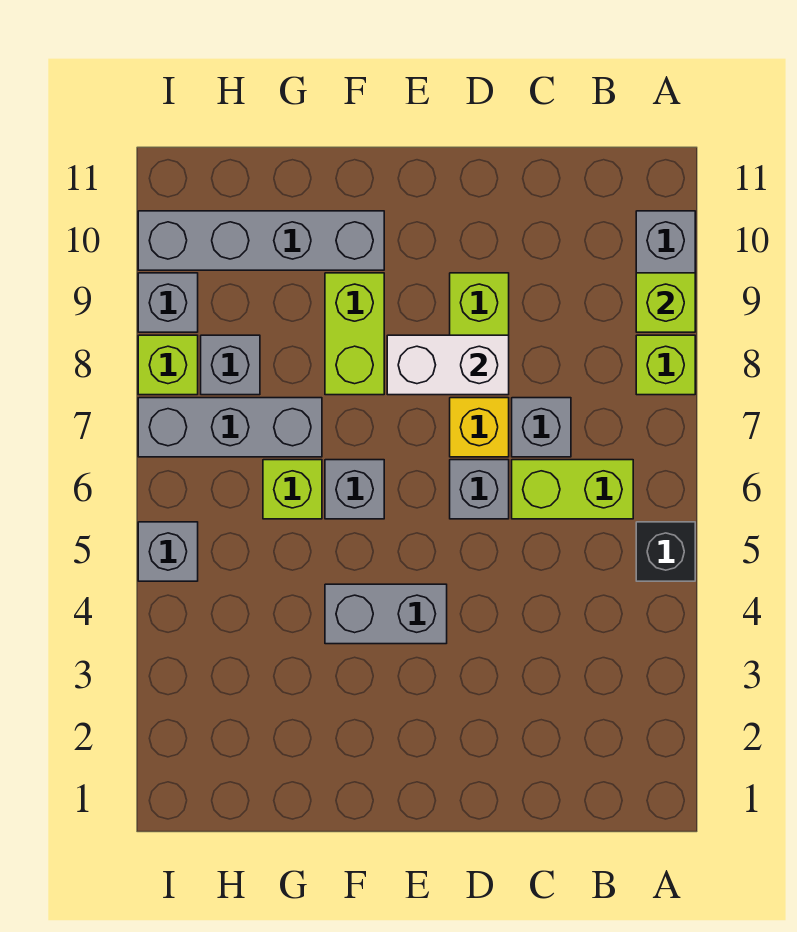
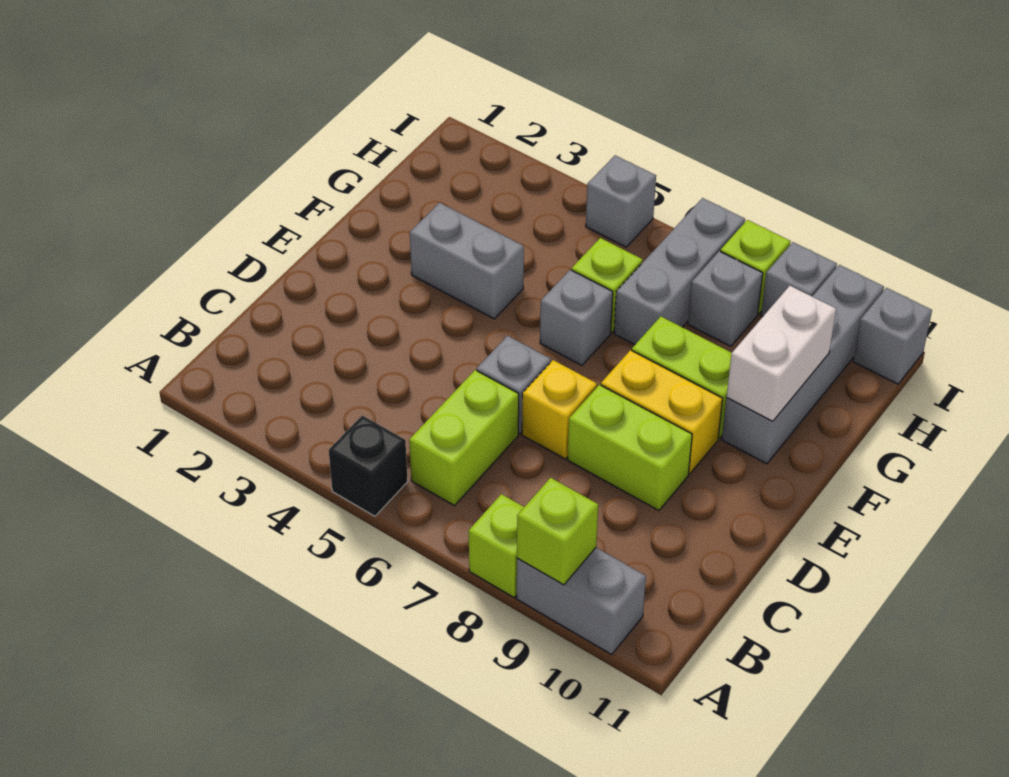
grey 1x1 brick [512,398,571,457] -> grey 1x1 brick moved to [853,288,932,384]
white 1x2 brick [387,335,509,395] -> white 1x2 brick moved to [727,286,836,421]
grey 1x2 brick [325,584,447,644] -> grey 1x2 brick turned to [410,203,524,319]
none -> yellow 1x2 brick [601,350,723,474]

